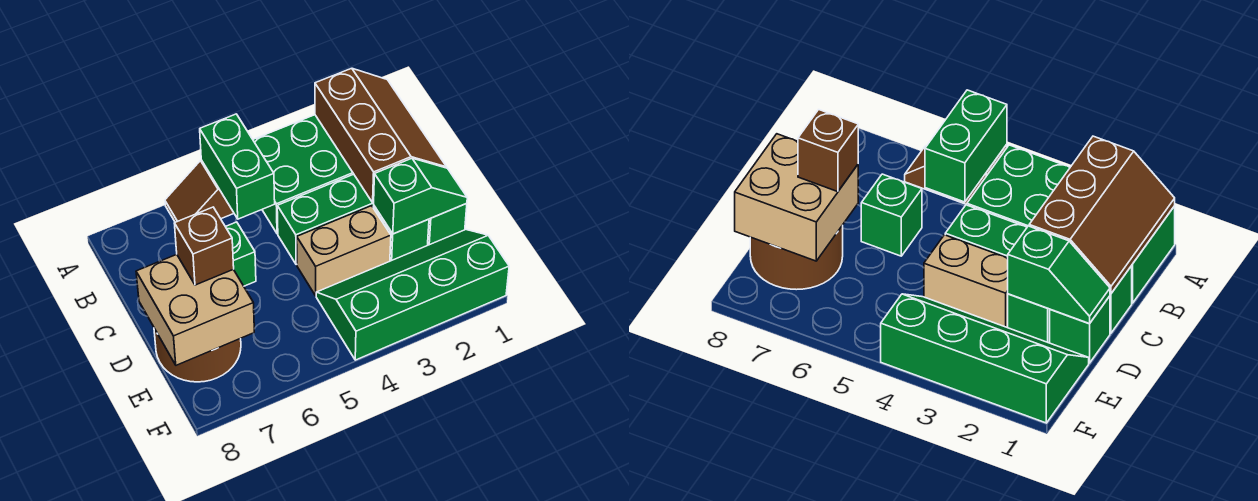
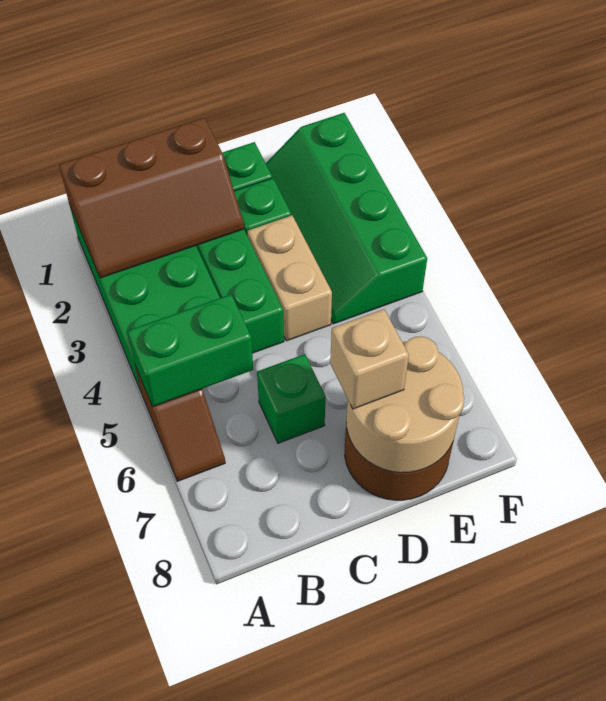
brown 2x3 slope [315,68,447,203] -> brown 2x3 slope turned to [59,118,244,278]
green 1x2 slope [374,158,467,234] -> none
tan 2x2 brick [136,255,254,365] -> tan 2x2 round brick [346,336,464,473]
brown 1x1 brick [174,207,234,285] -> tan 1x1 brick [330,309,409,409]

